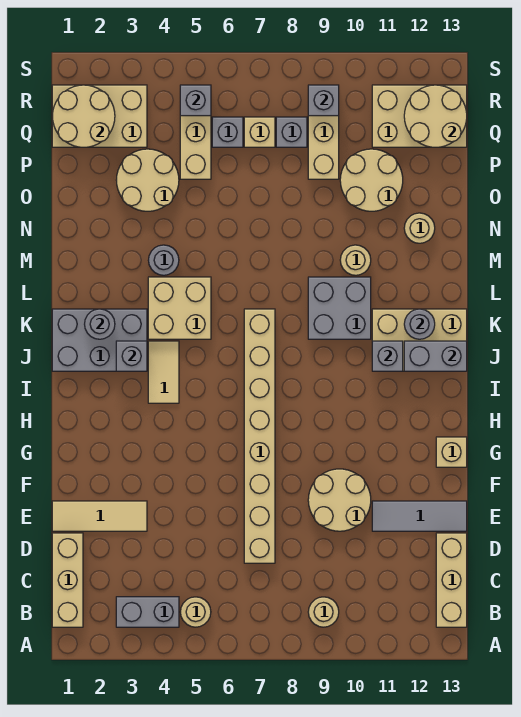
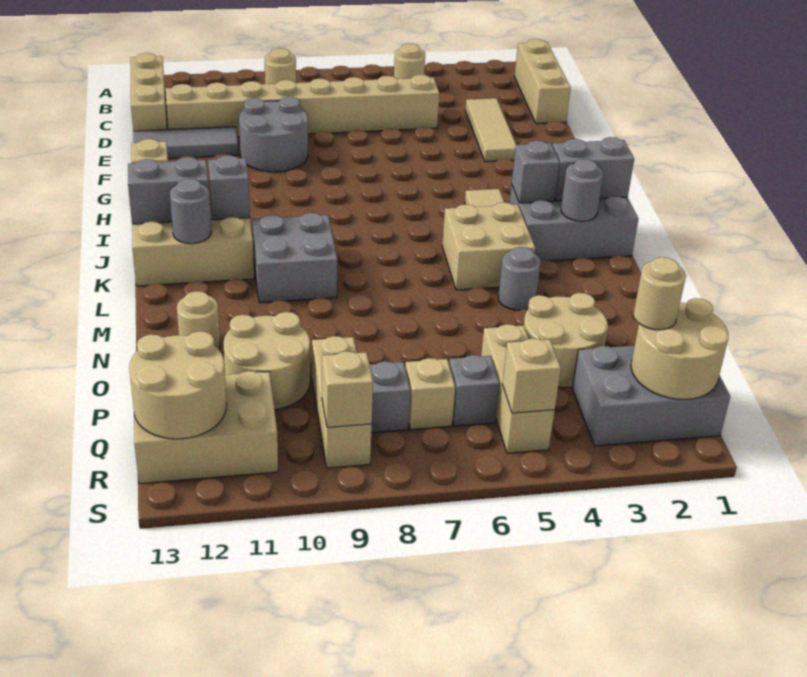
grey 1x2 brick [116,597,179,627] -> grey 1x2 brick moved to [552,137,634,201]
tan 1x8 brick [244,309,275,563] -> tan 1x8 brick turned to [166,75,439,137]
tan 1x3 tile [52,501,147,531] -> tan 1x3 tile turned to [465,98,516,162]
tan 2x2 round brick [308,469,371,531] -> grey 2x2 round brick [239,97,308,172]
tan 1x1 round brick [340,245,371,275] -> tan 1x1 round brick moved to [634,257,686,330]
tan 2x3 brick [52,85,147,147] -> grey 2x3 brick [572,346,730,446]
grey 1x1 brick [180,85,211,116] -> tan 1x1 brick [502,338,561,413]
grey 1x1 brick [308,85,339,116] -> tan 1x1 brick [322,351,373,427]

